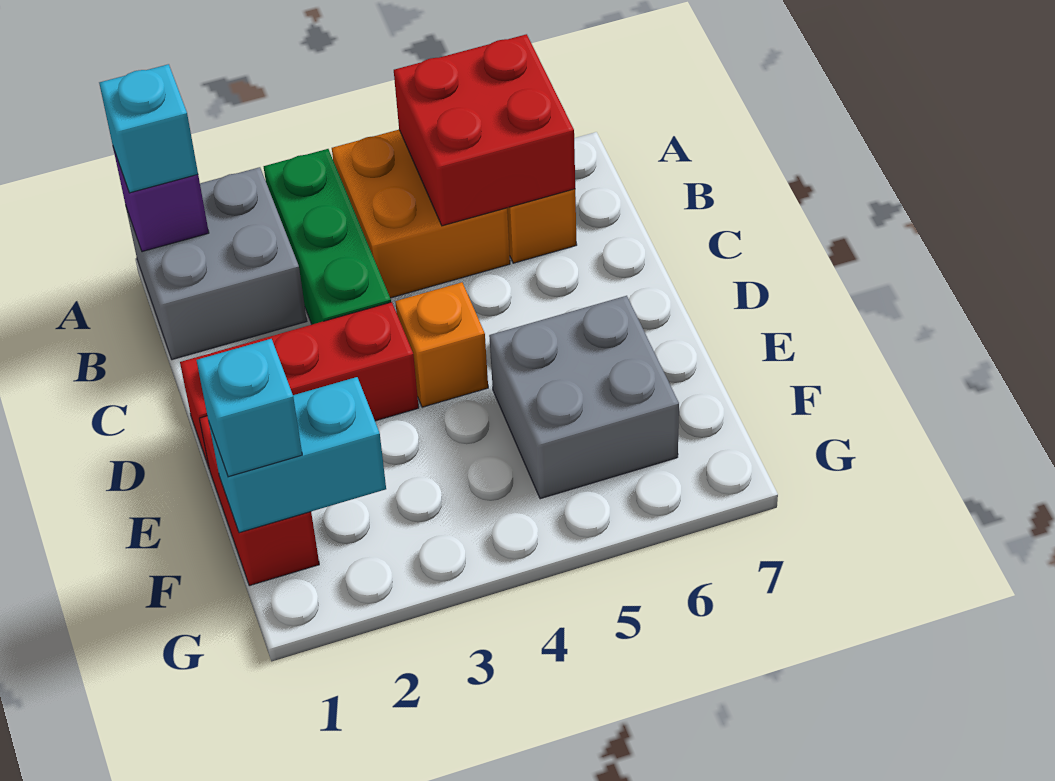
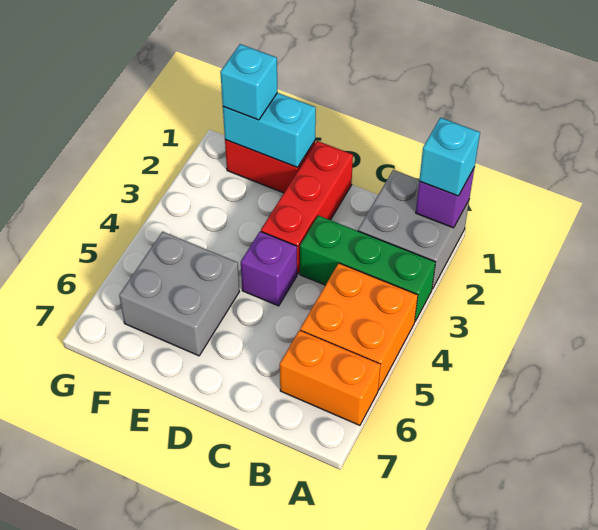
red 2x2 brick [394,34,575,226] -> none
orange 1x1 brick [395,282,488,407] -> purple 1x1 brick [241,231,297,306]
cyan 1x2 brick [209,377,386,533] -> cyan 1x2 brick turned to [223,93,316,167]

